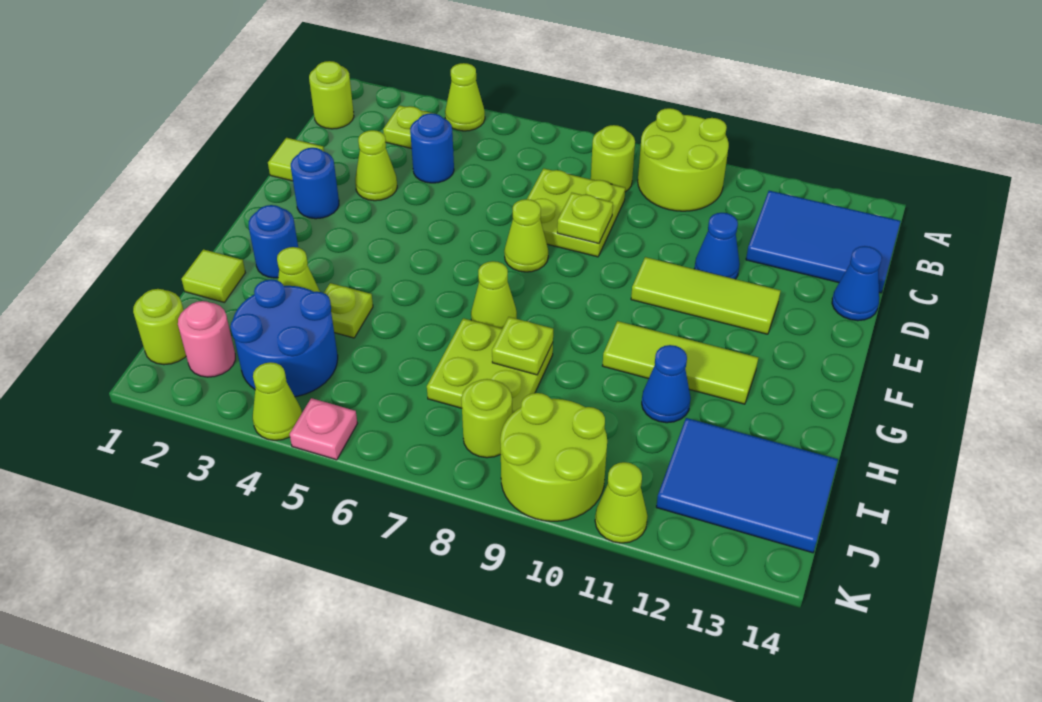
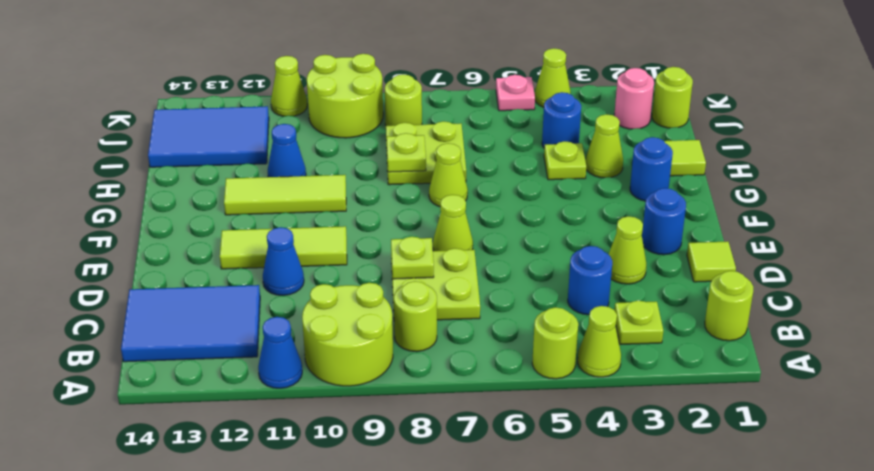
none -> lime 1x1 round brick [532,307,578,379]
blue 1x1 cone [832,246,882,321] -> blue 1x1 cone moved to [258,317,302,388]
blue 2x2 round brick [230,280,338,397] -> blue 1x1 round brick [542,92,581,148]

